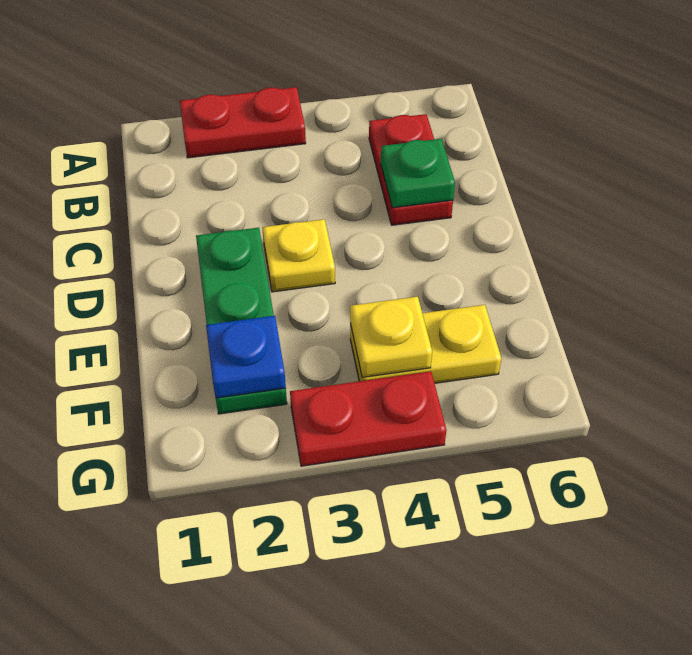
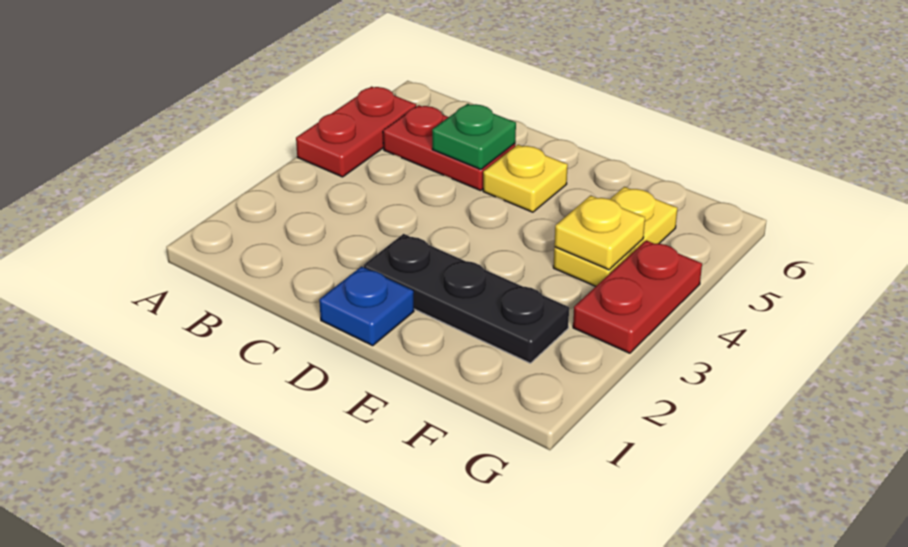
red 1x2 plate [180,87,306,158] -> red 1x2 plate moved to [296,87,416,177]
green 1x3 plate [196,228,287,414] -> black 1x3 plate [364,234,569,363]
yellow 1x1 plate [262,219,335,292] -> yellow 1x1 plate moved to [483,145,568,212]
blue 1x1 plate [206,316,286,398] -> blue 1x1 plate moved to [319,267,414,346]

